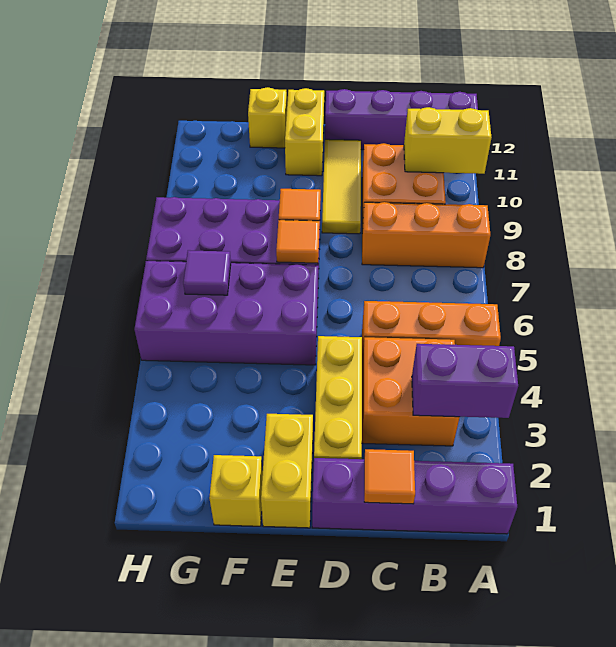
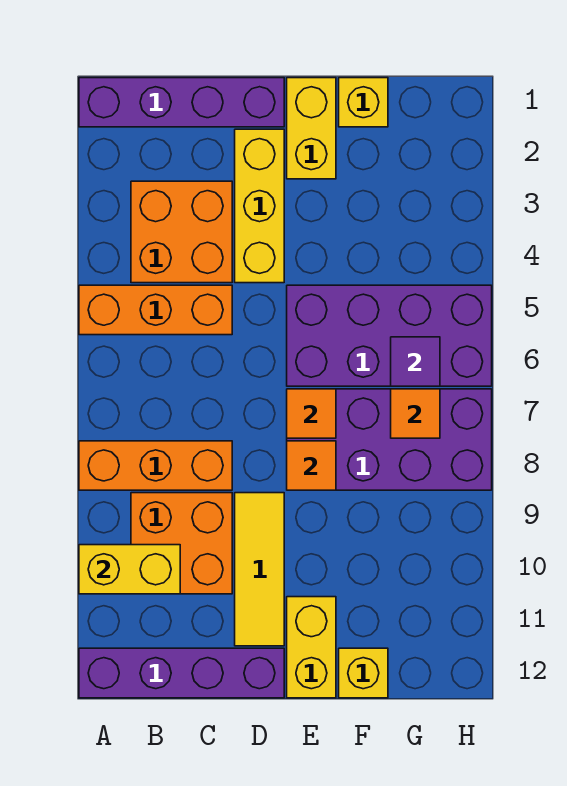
purple 1x2 brick [412,344,518,418] -> none
orange 1x1 tile [364,449,415,504] -> orange 1x1 tile moved to [391,389,440,438]

